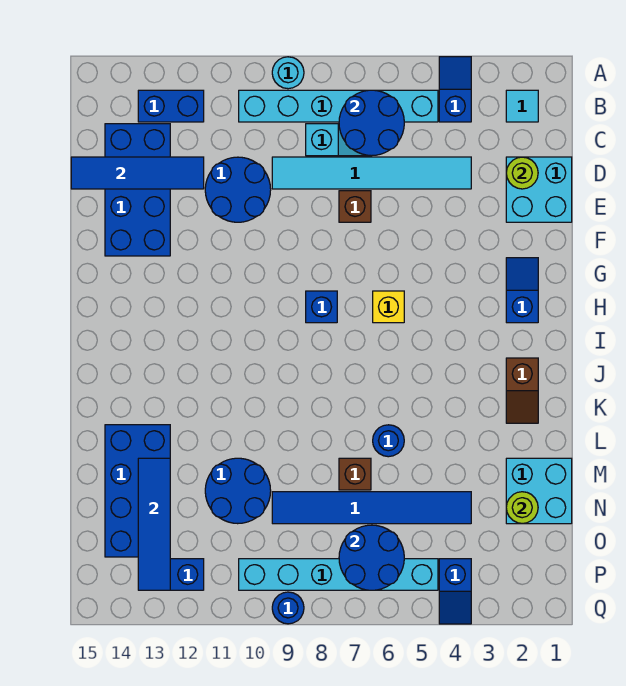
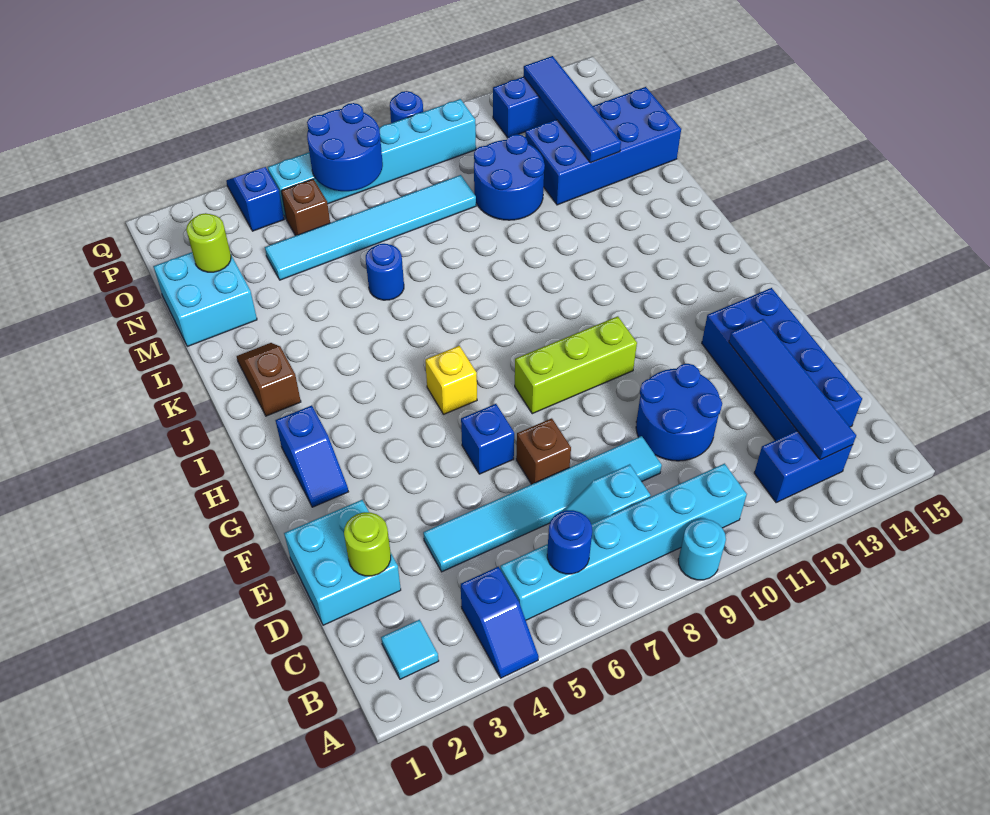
blue 2x2 round brick [339,90,404,156] -> blue 1x1 round brick [547,510,592,574]
blue 1x4 tile [71,157,204,189] -> blue 1x4 tile turned to [729,319,856,460]
none -> lime 1x3 brick [515,316,637,414]
blue 1x1 brick [306,291,337,323] -> blue 1x1 brick moved to [461,404,514,474]
blue 2x4 brick [105,425,170,557] -> blue 2x4 brick turned to [525,87,681,205]
brown 1x1 brick [339,458,371,490] -> brown 1x1 brick moved to [281,179,330,236]
blue 1x6 tile [272,492,471,524] -> cyan 1x6 tile [265,175,476,280]

